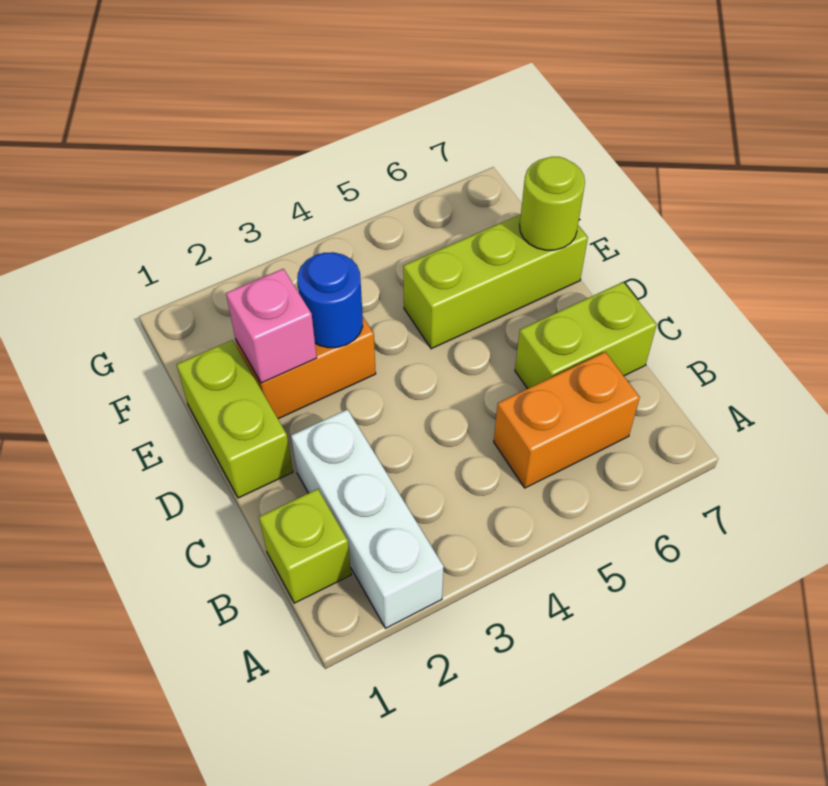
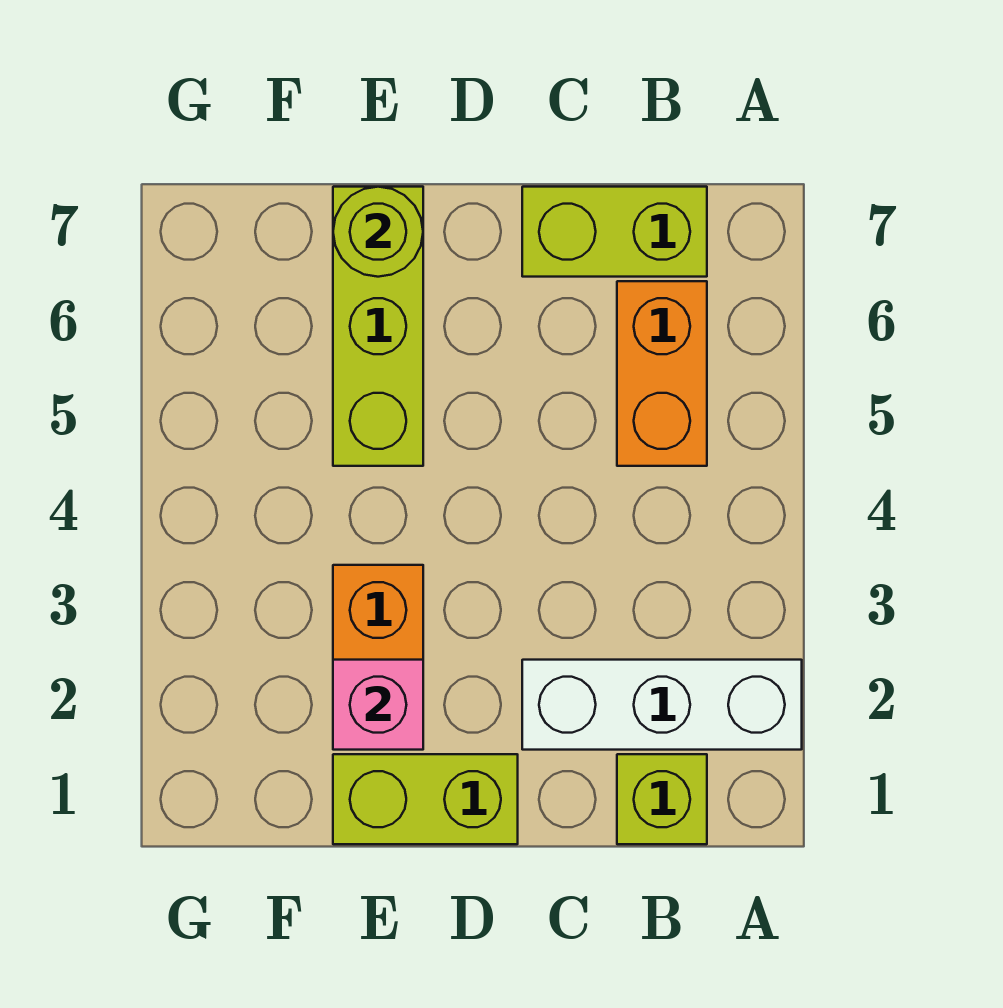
lime 1x2 brick [515,282,657,389] -> lime 1x2 brick turned to [522,187,707,277]
blue 1x1 round brick [297,252,363,348] -> none

